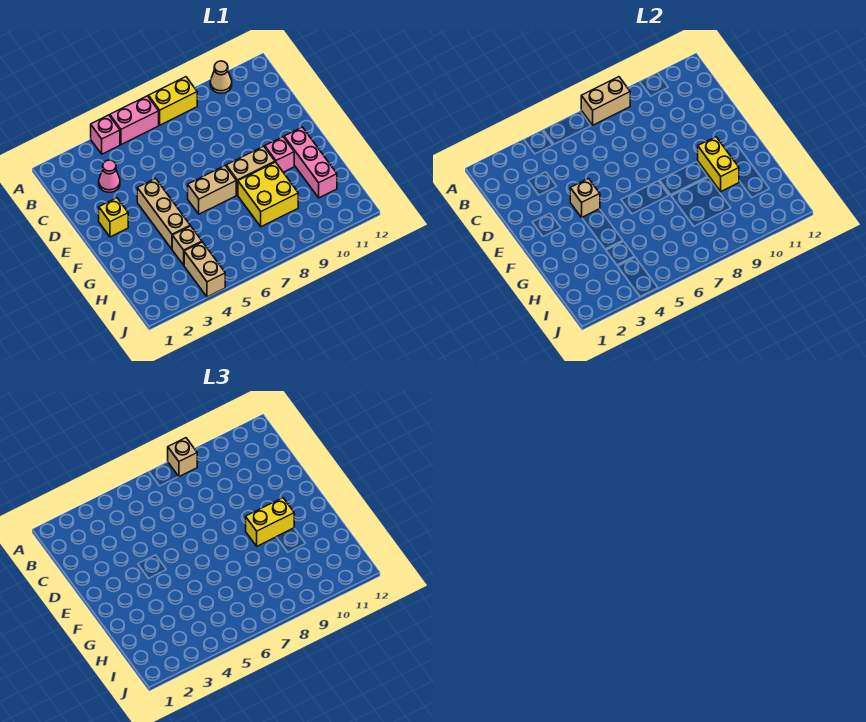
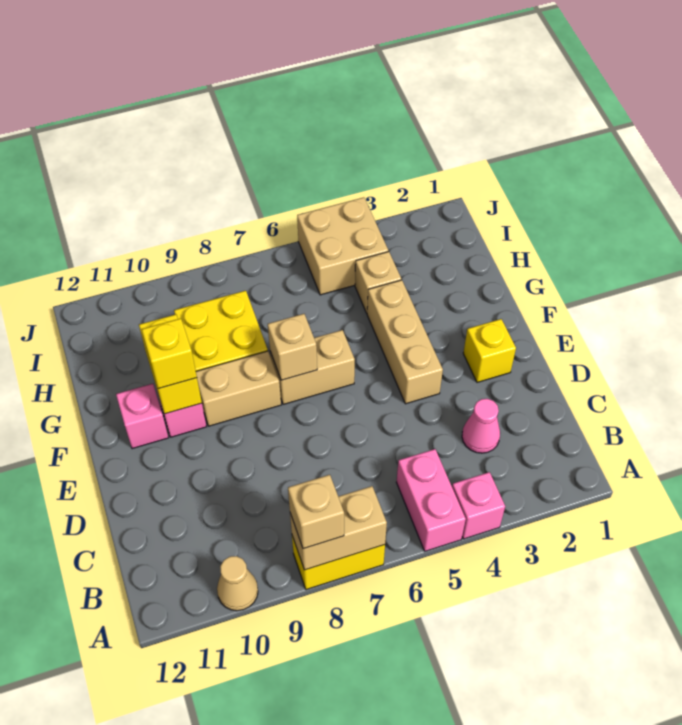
pink 1x2 brick [110,96,159,145] -> pink 1x2 brick turned to [396,449,466,551]
tan 1x1 brick [570,179,600,218] -> tan 1x1 brick moved to [268,314,317,380]
yellow 1x2 brick [246,498,294,546] -> yellow 1x1 brick [142,318,197,389]
pink 1x3 brick [284,127,337,198] -> pink 1x1 brick [116,384,168,449]
tan 1x2 brick [184,242,225,297] -> tan 2x2 brick [297,197,388,295]

